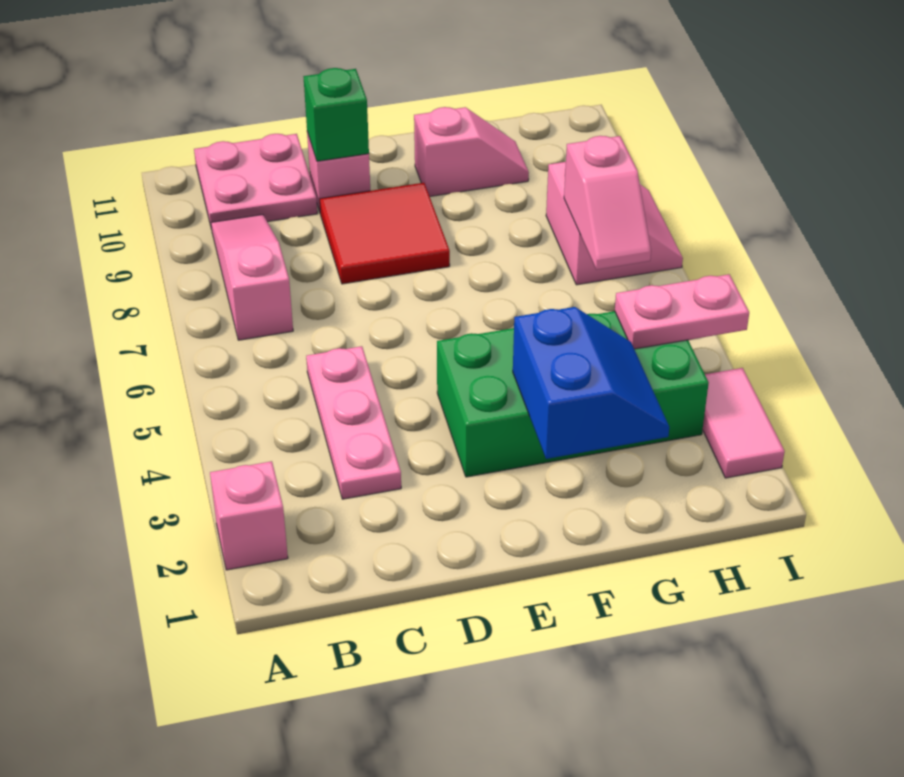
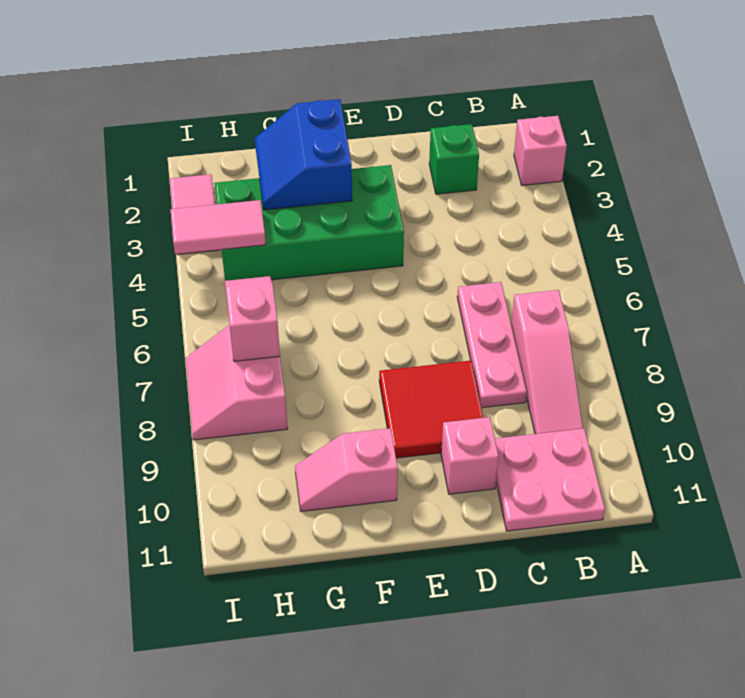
pink 1x3 plate [306,346,401,499] -> pink 1x3 plate moved to [457,282,527,408]
green 1x1 brick [303,68,369,161] -> green 1x1 brick moved to [429,124,479,194]
pink 1x2 plate [615,274,749,349] -> pink 1x2 tile [170,200,266,254]

